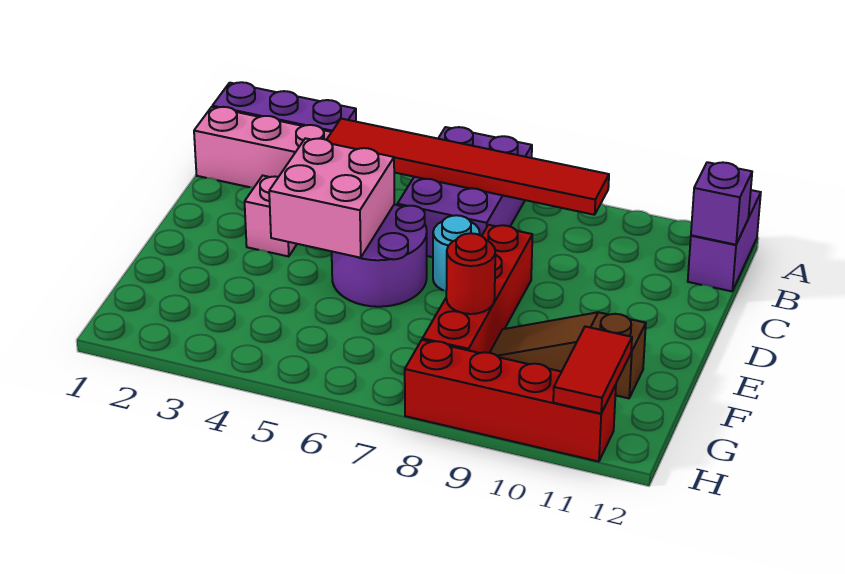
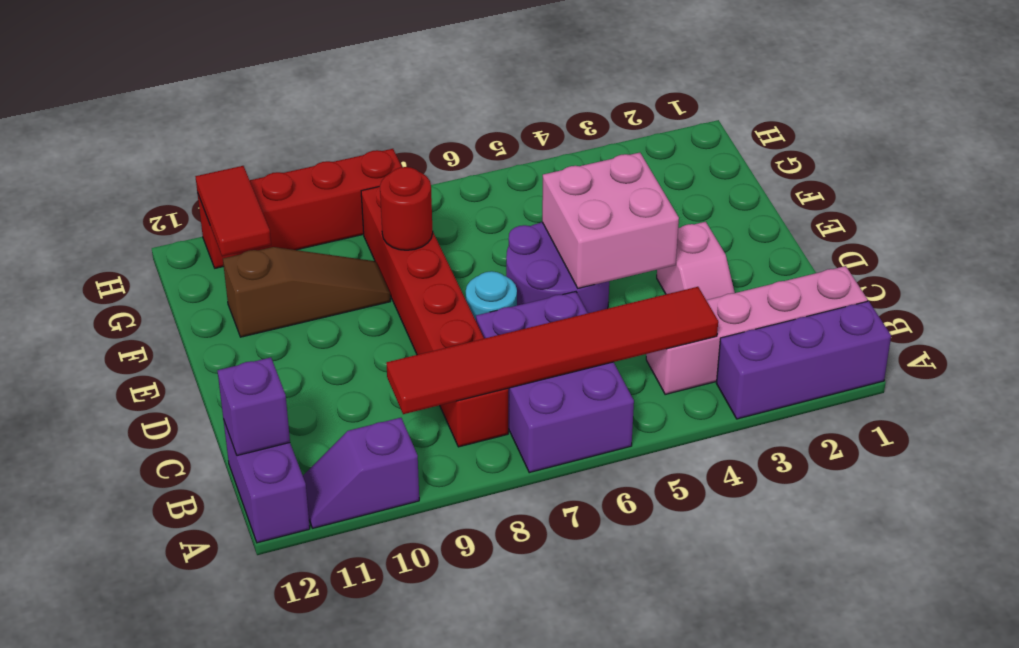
none -> purple 1x2 slope [303,418,419,528]
red 1x4 brick [422,225,532,353] -> red 1x6 brick [361,186,508,447]

